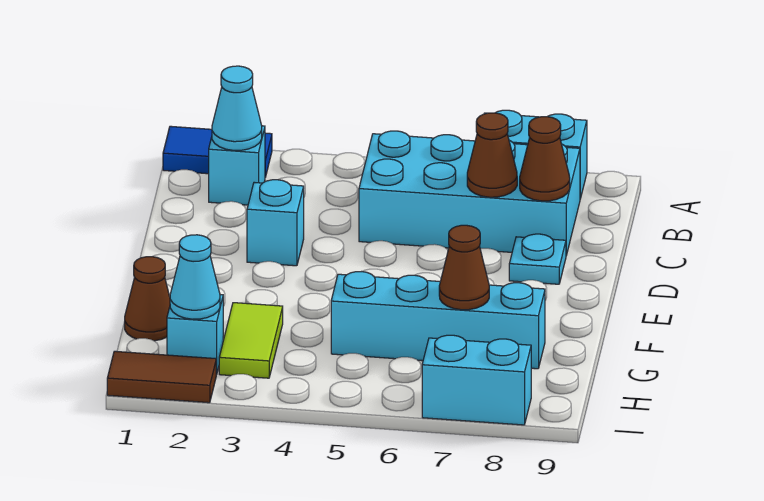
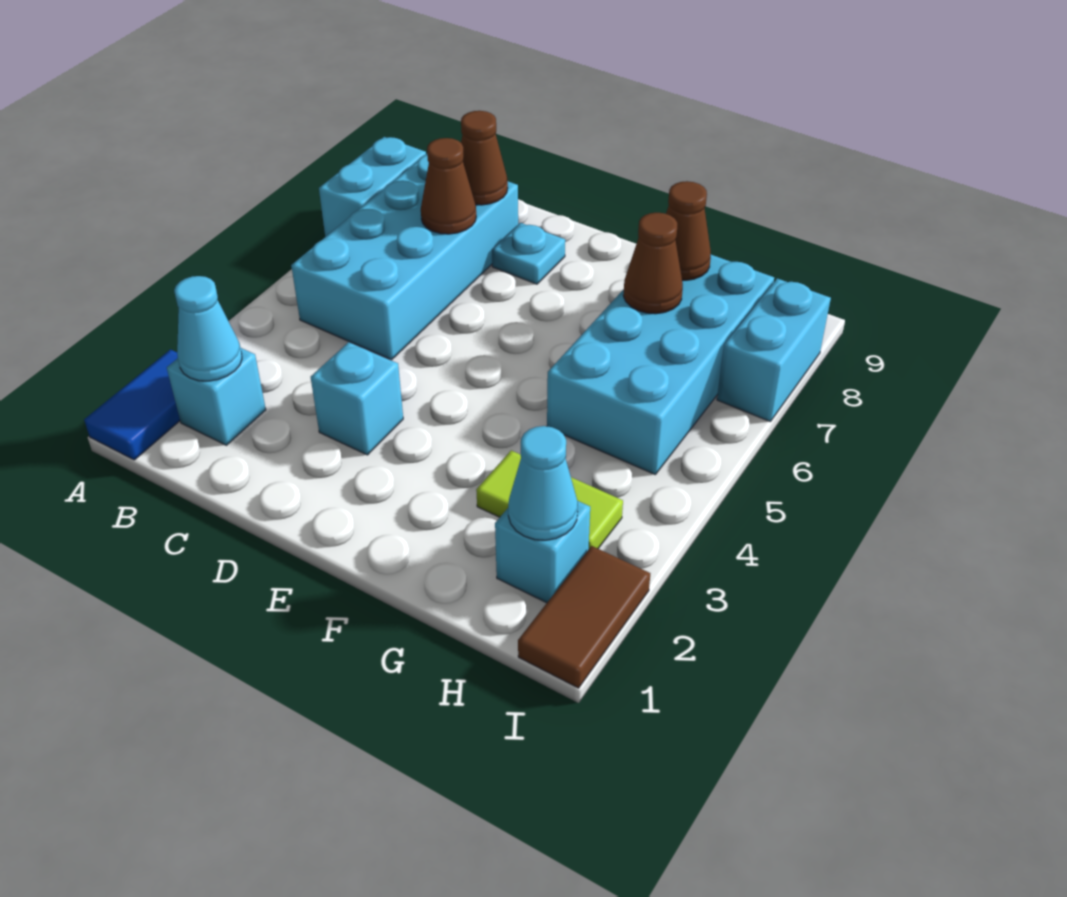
brown 1x1 cone [125,257,170,341] -> brown 1x1 cone moved to [666,181,711,280]
cyan 1x4 brick [331,272,545,369] -> cyan 2x4 brick [547,255,774,474]

